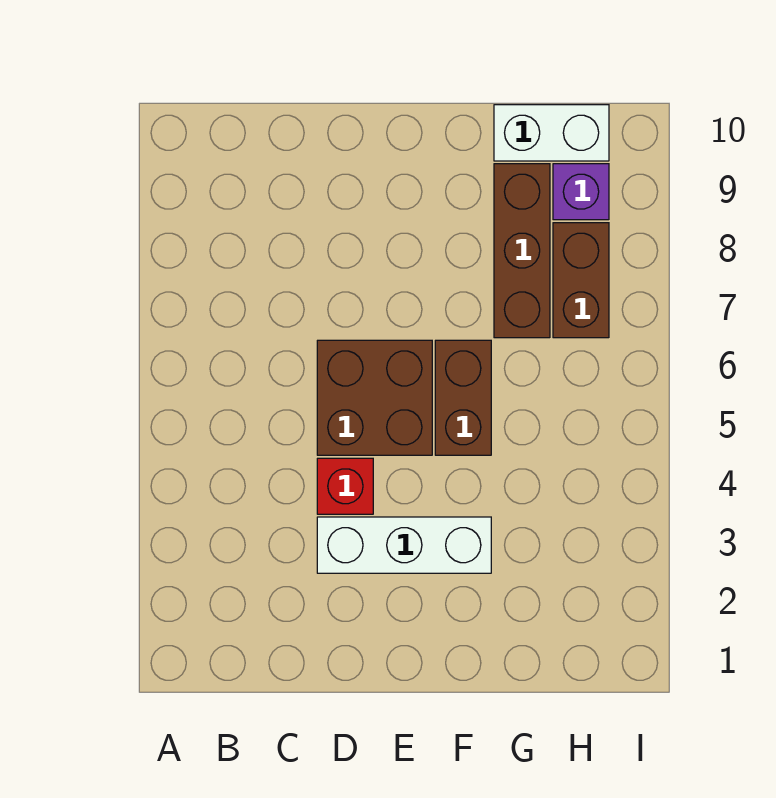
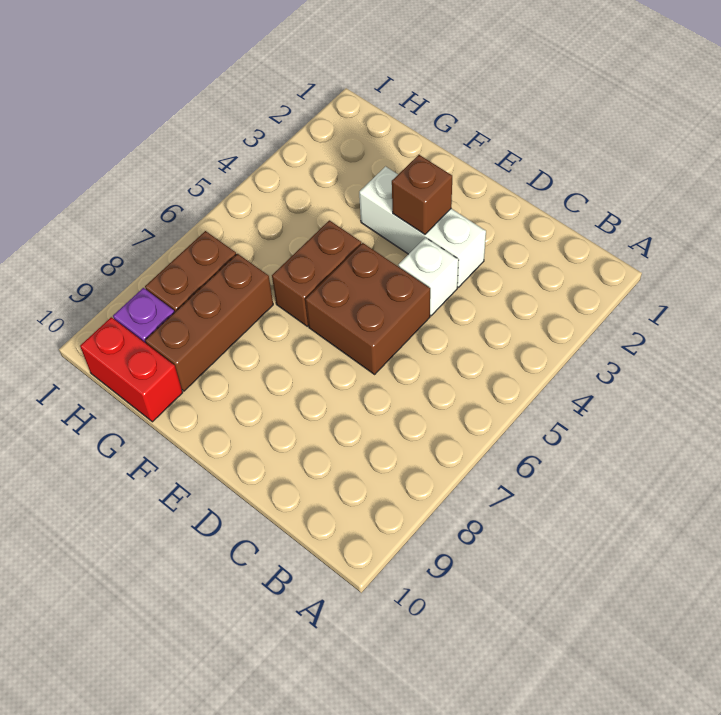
red 1x1 brick [317,458,373,514] -> white 1x1 brick [398,238,458,316]
none -> brown 1x1 brick [392,155,452,234]
white 1x2 brick [494,105,609,161] -> red 1x2 brick [80,317,183,422]

